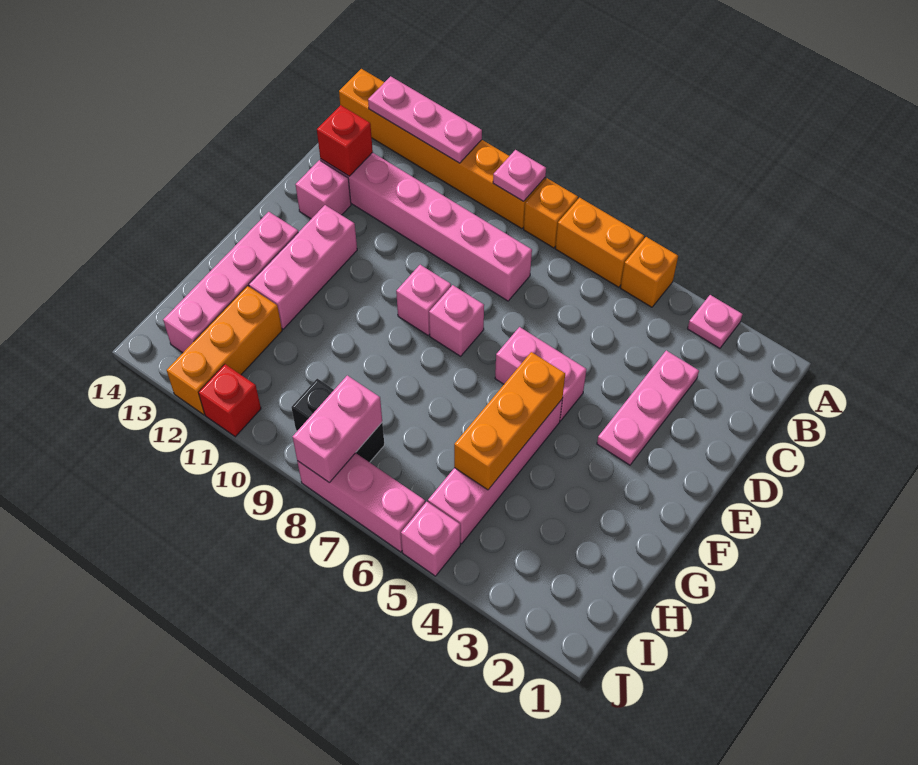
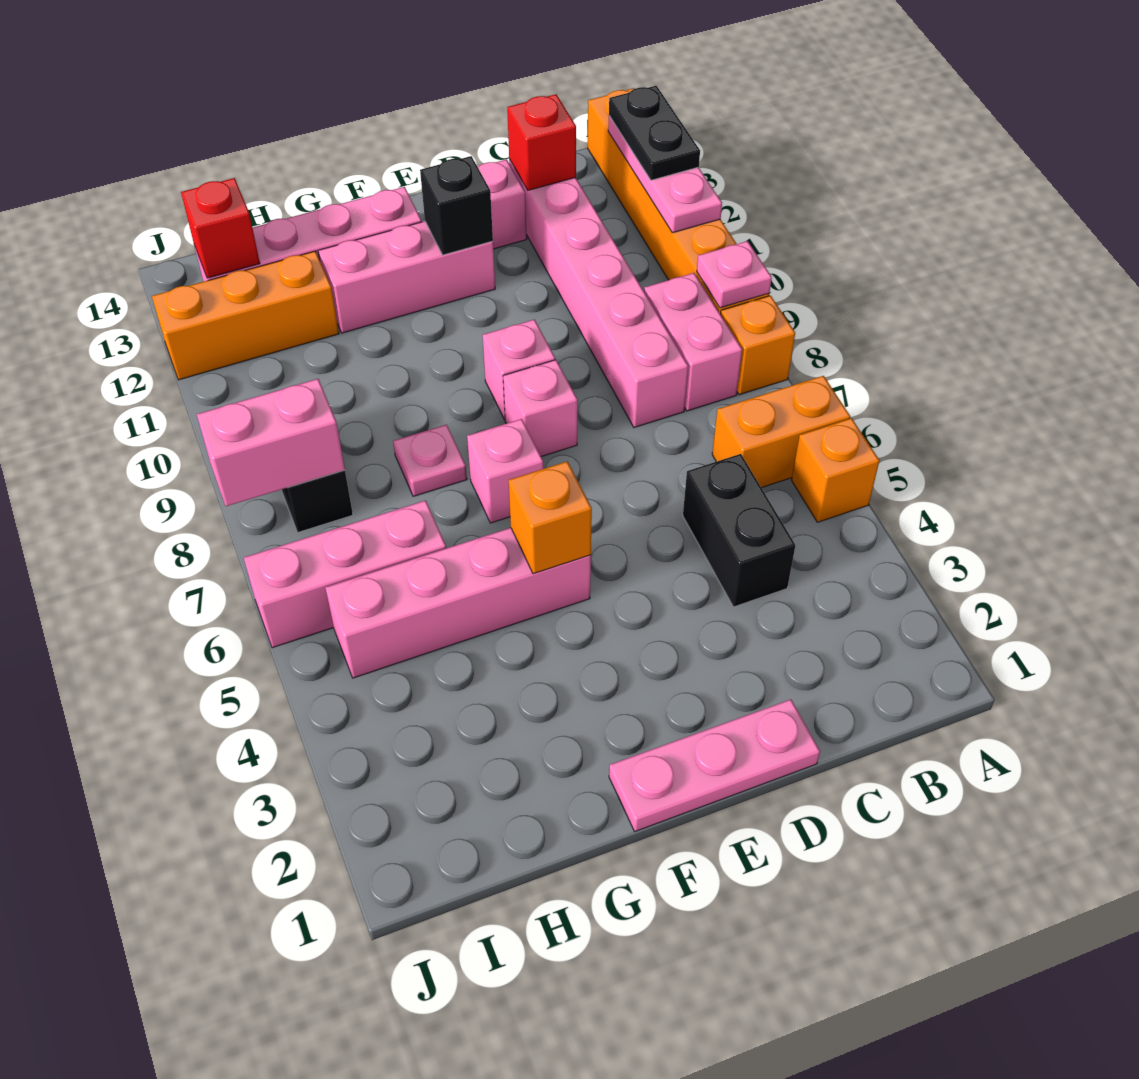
pink 1x1 plate [688,295,742,348] -> pink 1x1 plate moved to [393,425,467,496]
orange 1x2 brick [555,198,644,287] -> orange 1x2 brick turned to [712,376,850,488]
none -> black 1x2 plate [609,86,700,180]
pink 1x3 plate [597,350,699,465] -> pink 1x3 plate moved to [609,699,820,831]
none -> black 1x2 brick [683,454,796,607]
pink 1x2 brick [495,327,587,421] -> pink 1x2 brick moved to [644,273,742,411]
none -> black 1x1 brick [420,156,493,255]
orange 1x3 brick [454,352,565,490] -> orange 1x1 brick [509,461,592,574]
pink 1x1 brick [401,502,460,576] -> pink 1x1 brick moved to [467,419,543,523]
pink 1x3 brick [297,453,425,552] -> pink 1x3 brick turned to [244,500,446,648]
red 1x1 brick [199,364,261,437] -> red 1x1 brick moved to [181,178,260,278]

